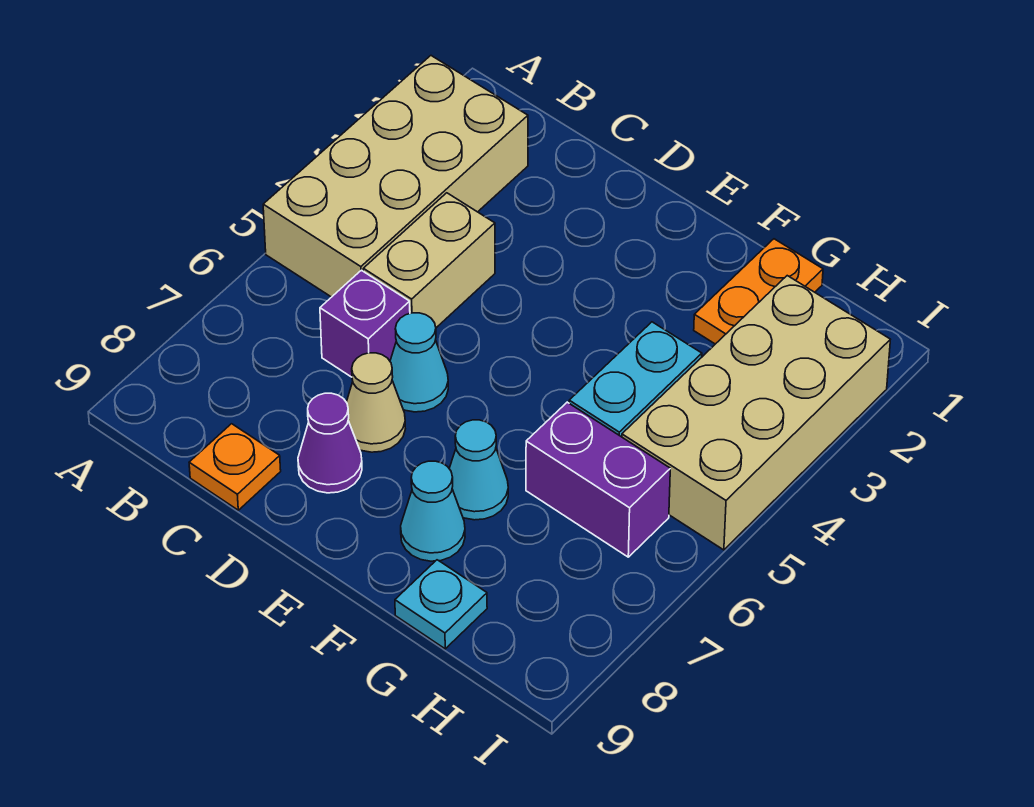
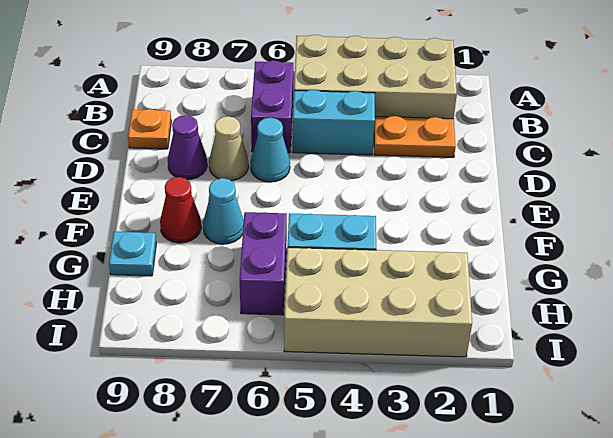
tan 1x2 brick [363,193,495,328] -> cyan 1x2 brick [293,90,375,155]
purple 1x1 brick [320,270,410,377] -> purple 1x2 brick [251,61,293,153]
cyan 1x1 cone [401,461,465,561] -> red 1x1 cone [160,177,201,243]
orange 1x2 plate [694,239,823,344] -> orange 1x2 plate moved to [374,116,456,157]

